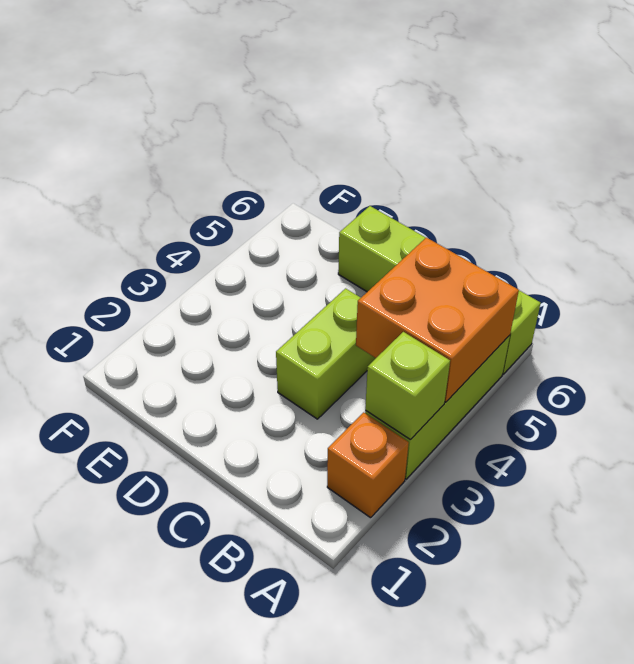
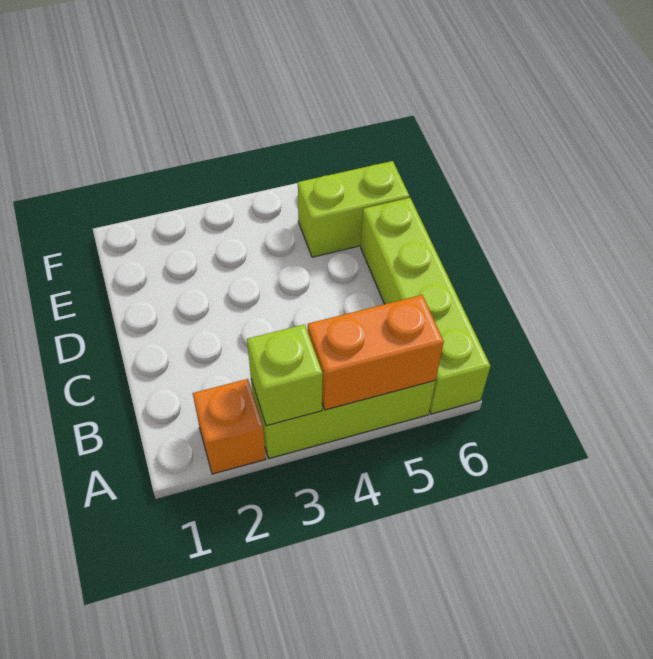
orange 2x2 brick [356,237,519,402] -> orange 1x2 brick [308,295,444,410]
lime 1x2 brick [276,288,376,419] -> lime 1x2 brick moved to [298,161,409,257]

